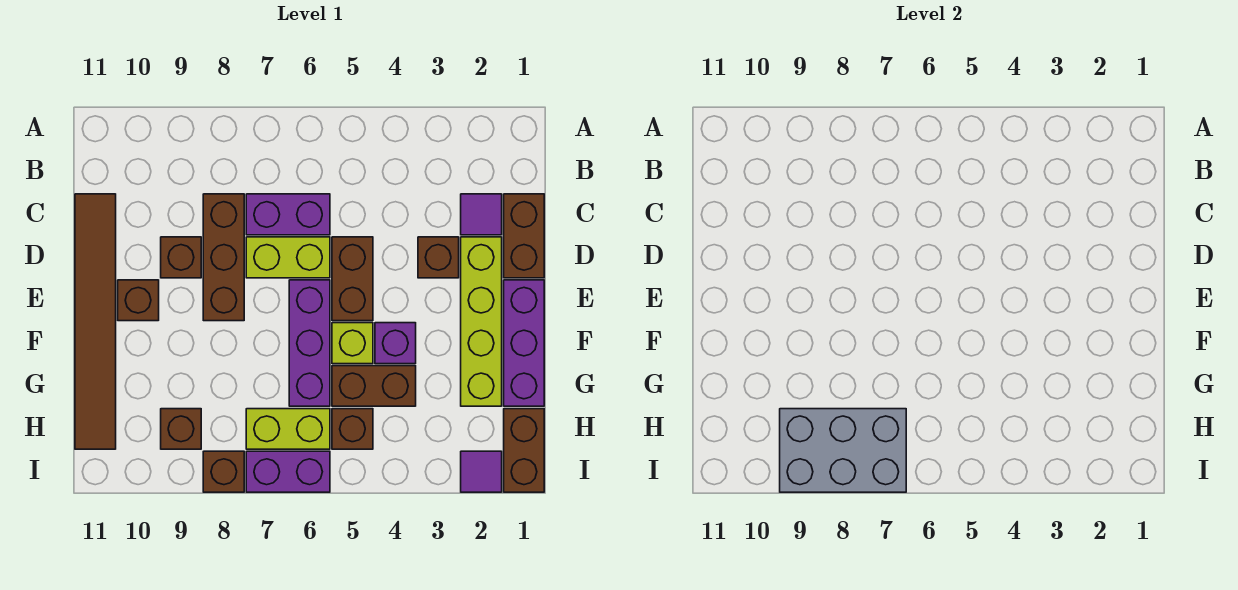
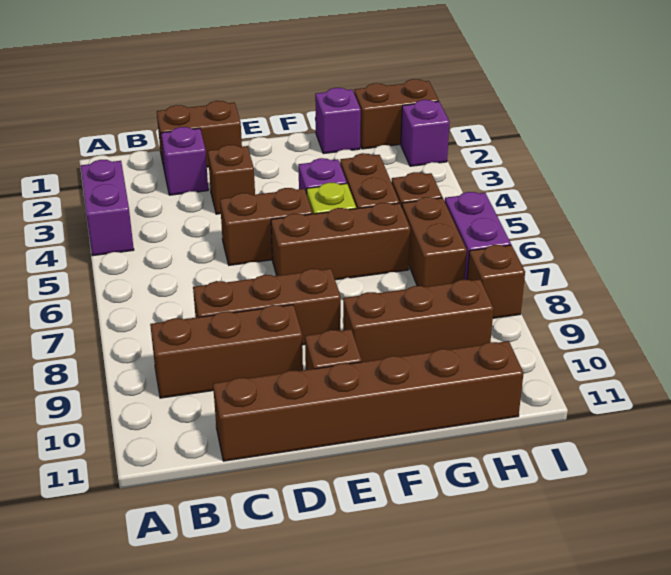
purple 1x1 tile [461,194,502,235] -> purple 1x1 brick [161,127,208,195]
purple 1x2 brick [246,194,330,235] -> purple 1x2 brick moved to [80,160,134,256]
brown 1x6 tile [75,194,116,449] -> brown 1x6 brick [213,341,524,461]
lime 1x4 brick [461,237,502,406] -> none
lime 1x2 brick [246,237,330,278] -> none
brown 1x1 brick [161,237,201,278] -> brown 1x3 brick [150,305,303,398]
purple 1x3 brick [504,280,544,406] -> purple 1x1 brick [315,88,361,154]
purple 1x3 brick [289,280,330,406] -> brown 1x3 brick [271,203,410,280]
lime 1x2 brick [246,409,330,449] -> brown 1x2 brick [402,197,467,287]
grey 2x3 brick [780,409,906,492] -> none
brown 1x1 brick [161,409,201,449] -> brown 1x3 brick [343,279,494,362]
purple 1x1 tile [461,451,502,492] -> purple 1x1 brick [401,100,449,166]

